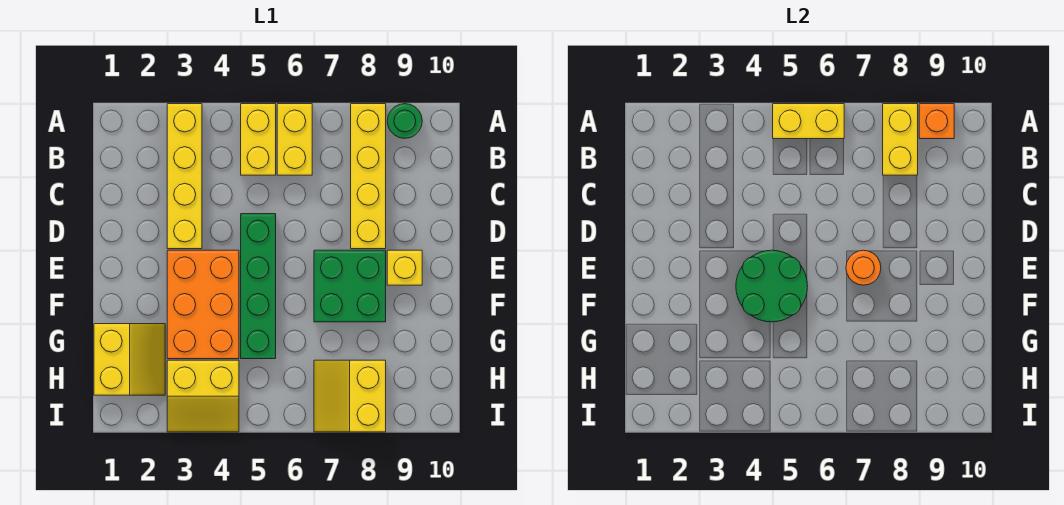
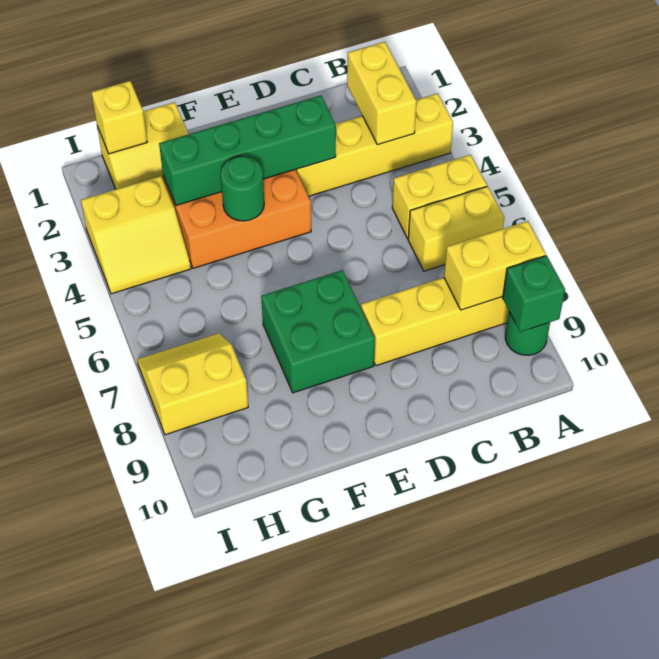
yellow 1x2 brick [773,104,844,139] -> yellow 1x2 brick moved to [347,42,417,145]
orange 1x1 brick [919,104,954,139] -> green 1x1 brick [503,256,565,332]
green 1x4 brick [241,214,276,359] -> green 1x4 brick moved to [159,95,336,205]
green 2x2 round brick [736,250,808,322] -> green 1x1 round brick [221,156,264,221]
orange 1x1 round brick [846,250,881,285] -> none
yellow 1x1 brick [387,250,422,285] -> yellow 1x1 brick moved to [91,81,147,154]
yellow 2x2 slope [167,360,239,432] -> yellow 2x2 slope turned to [81,176,191,294]

